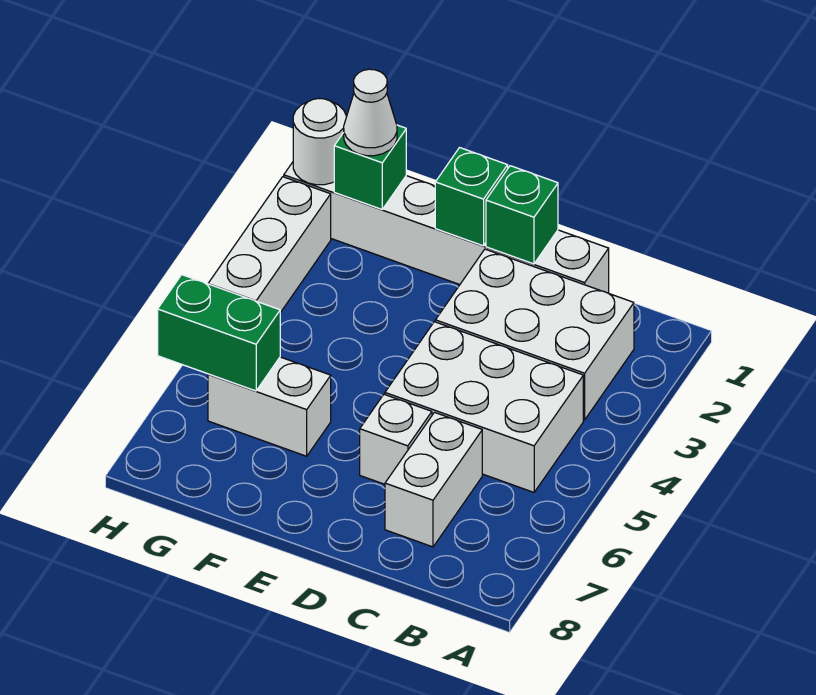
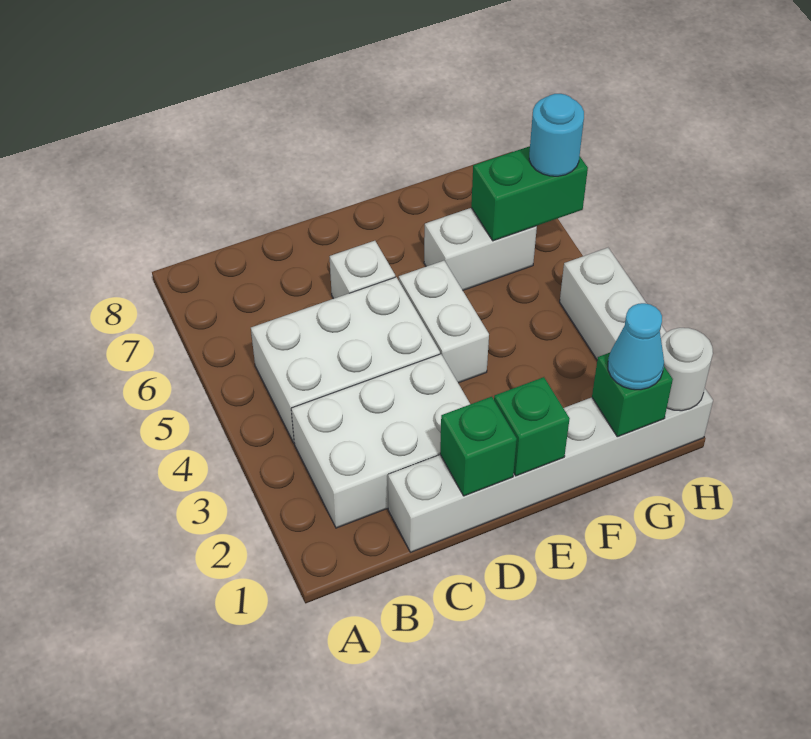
white 1x2 brick [385,412,482,547] -> white 1x2 brick moved to [399,261,489,383]
white 1x1 cone [344,69,397,156] -> cyan 1x1 cone [608,303,664,390]
none -> cyan 1x1 round brick [529,94,584,176]

